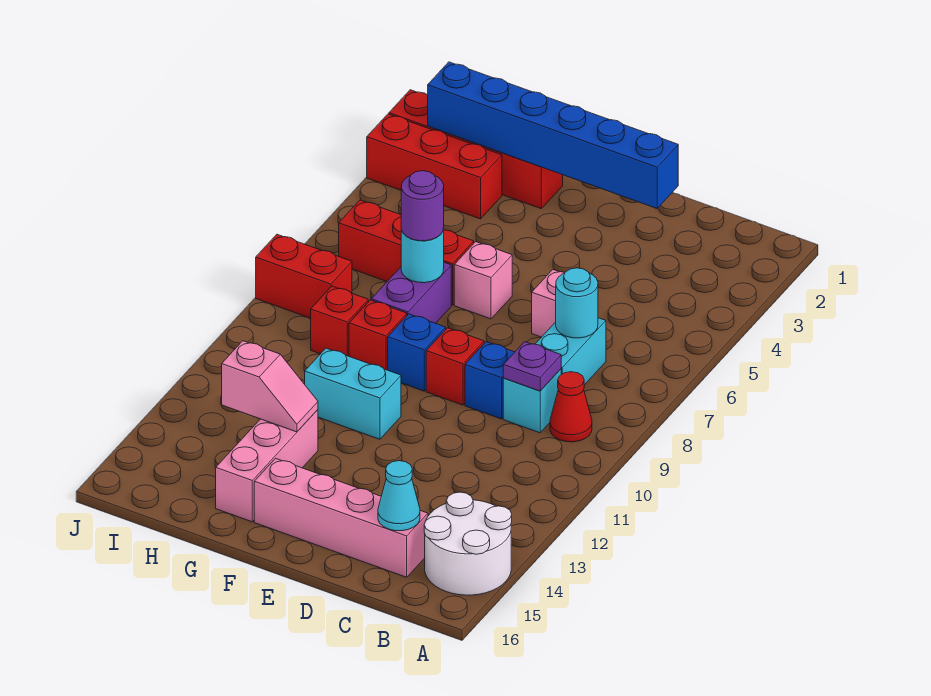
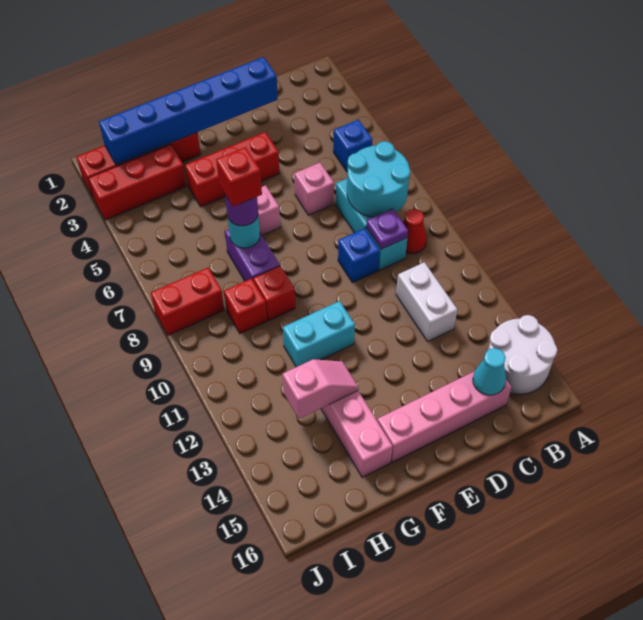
cyan 1x1 round brick [556,268,598,338] -> cyan 2x2 round brick [347,141,410,217]
none -> white 1x2 brick [396,262,457,341]
red 1x1 brick [426,328,484,405] -> red 1x1 brick moved to [216,147,262,207]
blue 1x1 brick [388,314,446,391] -> blue 1x1 brick moved to [333,120,373,171]
red 1x3 brick [339,200,474,305] -> red 1x3 brick moved to [185,132,280,207]

